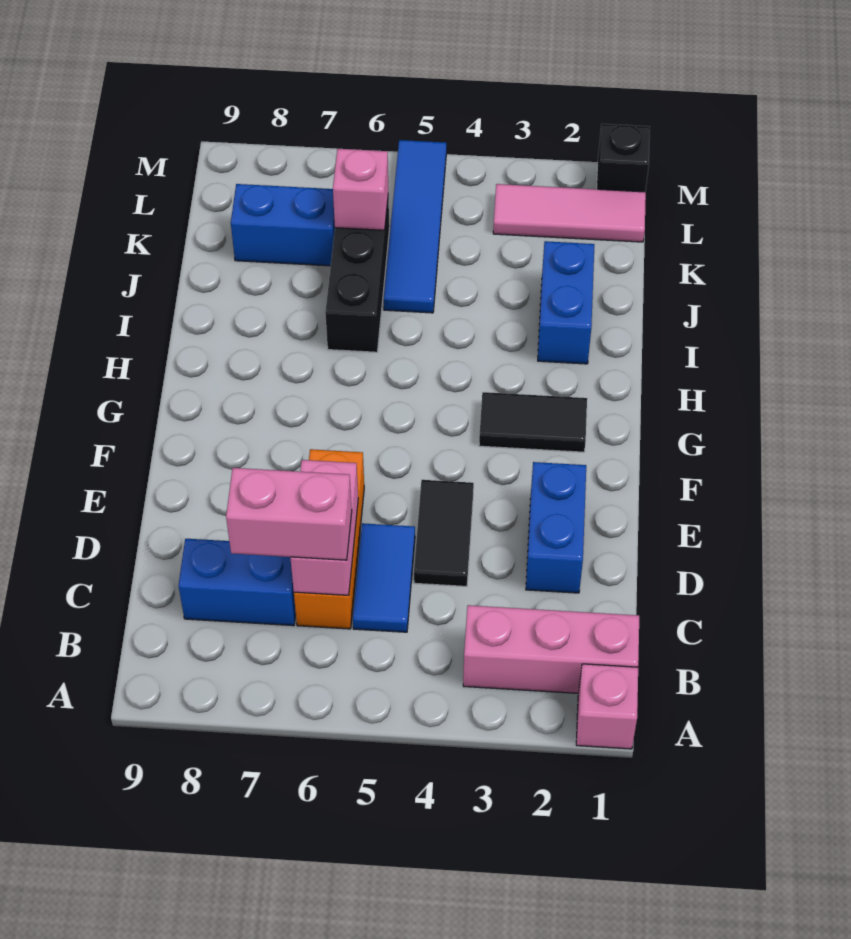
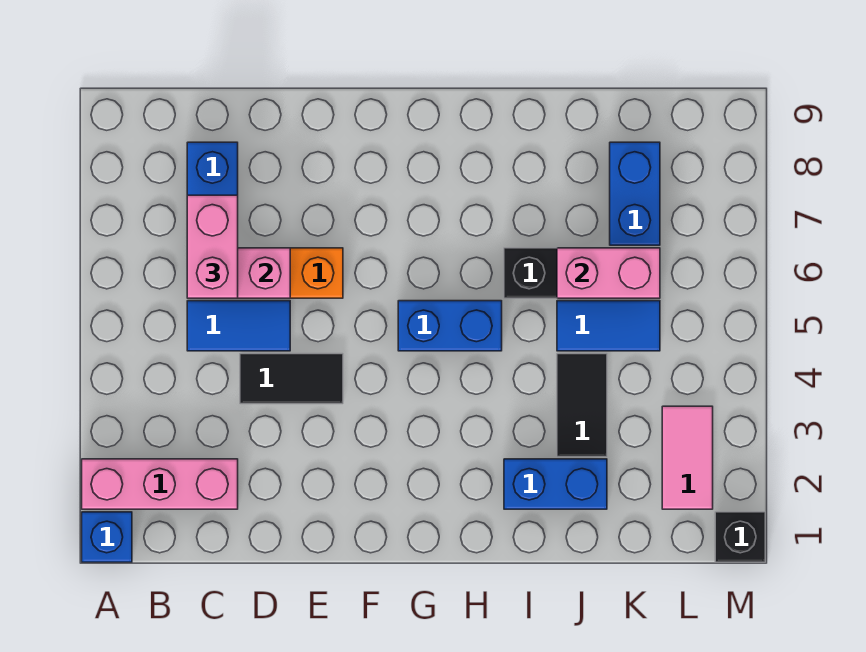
pink 1x1 brick [576,664,638,749] -> blue 1x1 brick [82,512,132,562]
pink 1x3 brick [463,605,639,693] -> pink 1x3 brick turned to [82,459,238,509]
blue 1x2 brick [526,462,586,593] -> blue 1x2 brick moved to [398,301,502,351]
black 1x2 tile [479,392,587,452] -> black 1x2 tile moved to [557,354,607,457]
blue 1x4 tile [384,140,446,313] -> blue 1x2 tile [557,301,660,351]
pink 1x1 brick [333,149,388,230] -> pink 1x2 brick [557,248,660,298]
pink 1x3 tile [493,184,646,242] -> pink 1x2 tile [662,406,713,509]

